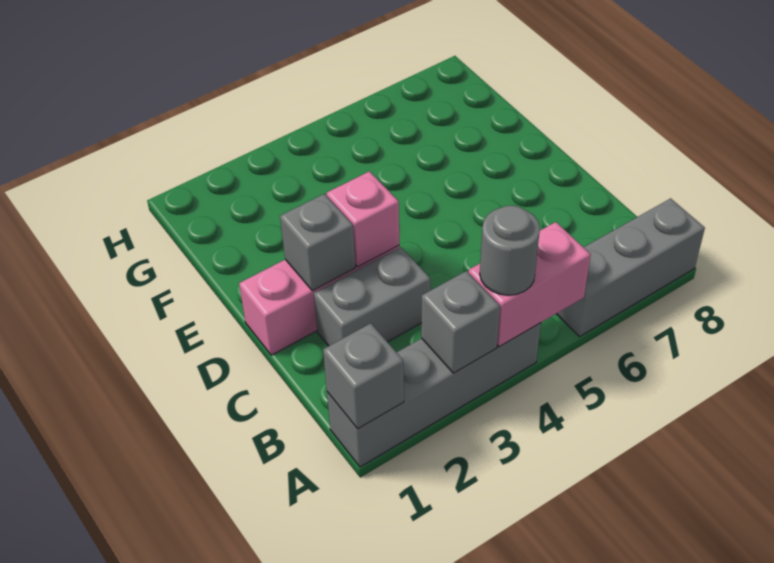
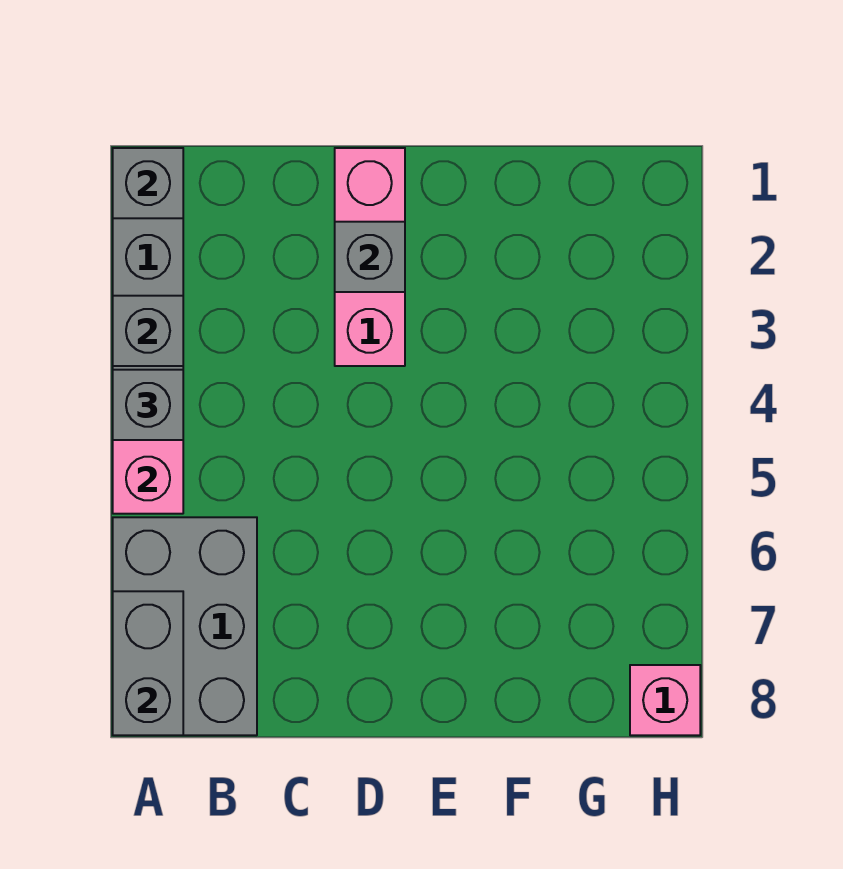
grey 1x1 round brick [480,206,540,295] -> grey 1x1 brick [113,370,183,440]
grey 1x3 brick [557,198,705,336] -> grey 2x3 brick [113,517,257,735]
grey 1x2 brick [314,247,430,346] -> grey 1x2 brick moved to [113,591,183,735]
pink 1x1 brick [327,171,399,267] -> pink 1x1 brick moved to [630,665,700,735]

